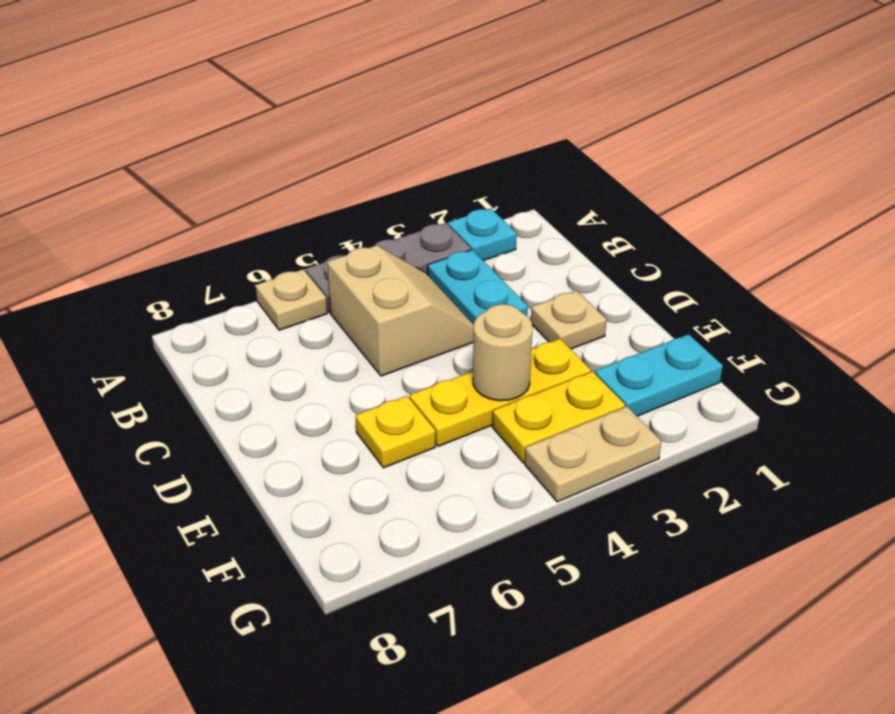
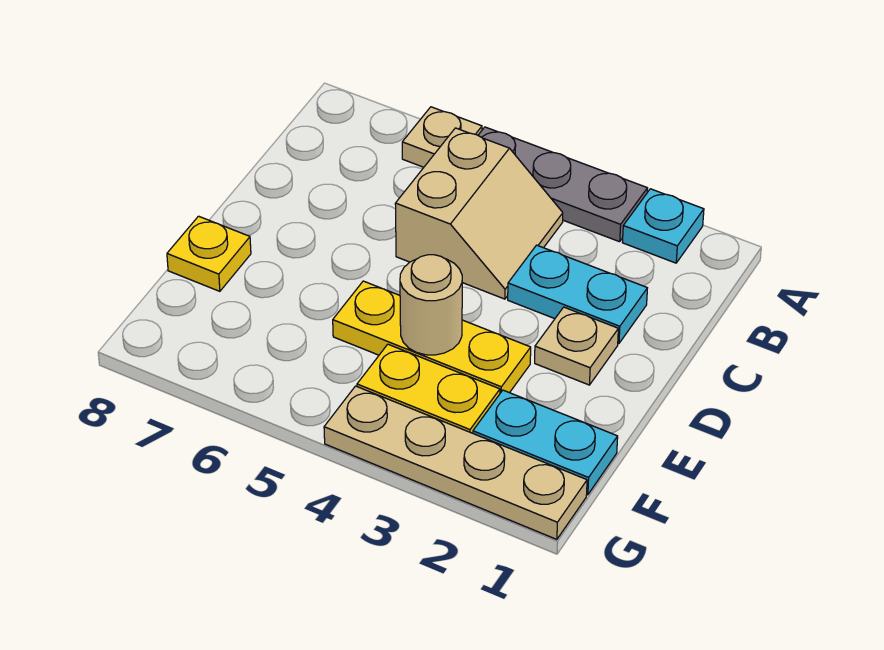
cyan 1x2 plate [428,250,528,325] -> cyan 1x2 plate turned to [508,245,647,344]
yellow 1x1 plate [355,396,435,468] -> yellow 1x1 plate moved to [167,216,251,291]
tan 1x2 plate [525,406,661,502] -> tan 1x4 plate [324,386,587,539]

